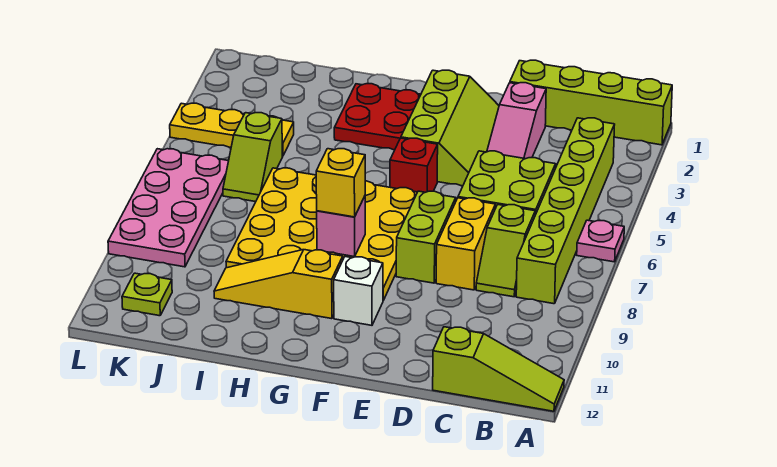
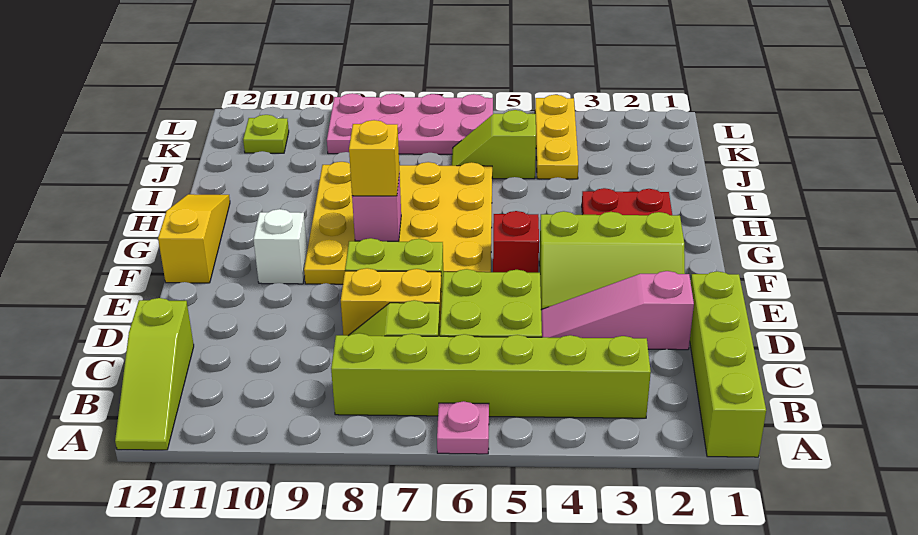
yellow 1x3 slope [214,250,343,319] -> yellow 1x3 slope moved to [158,194,230,283]

